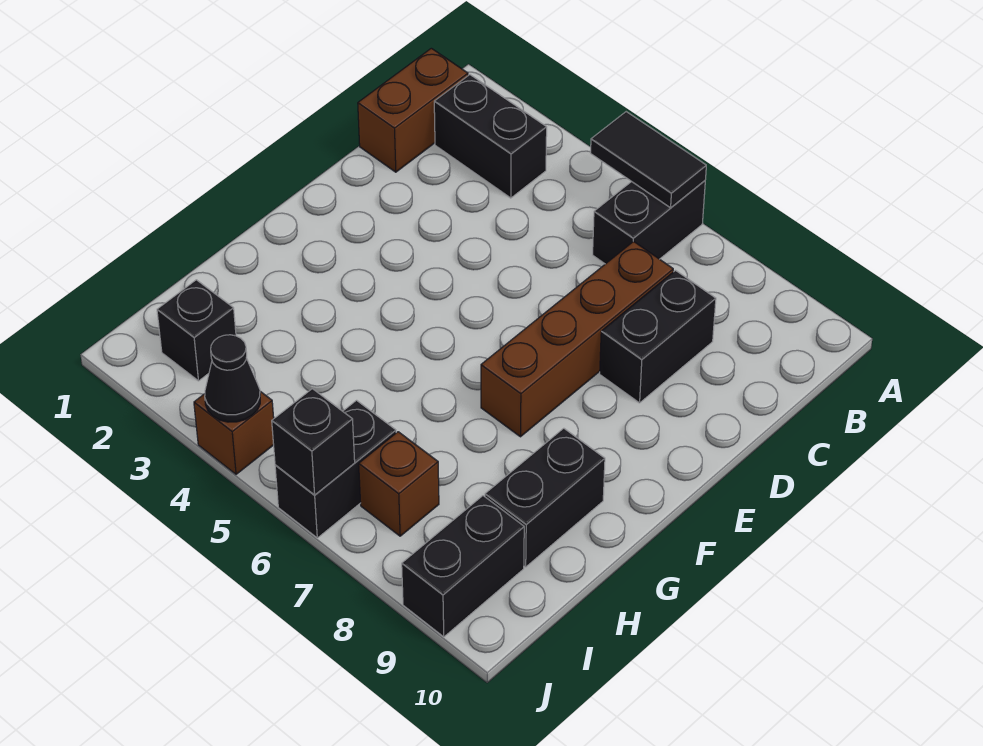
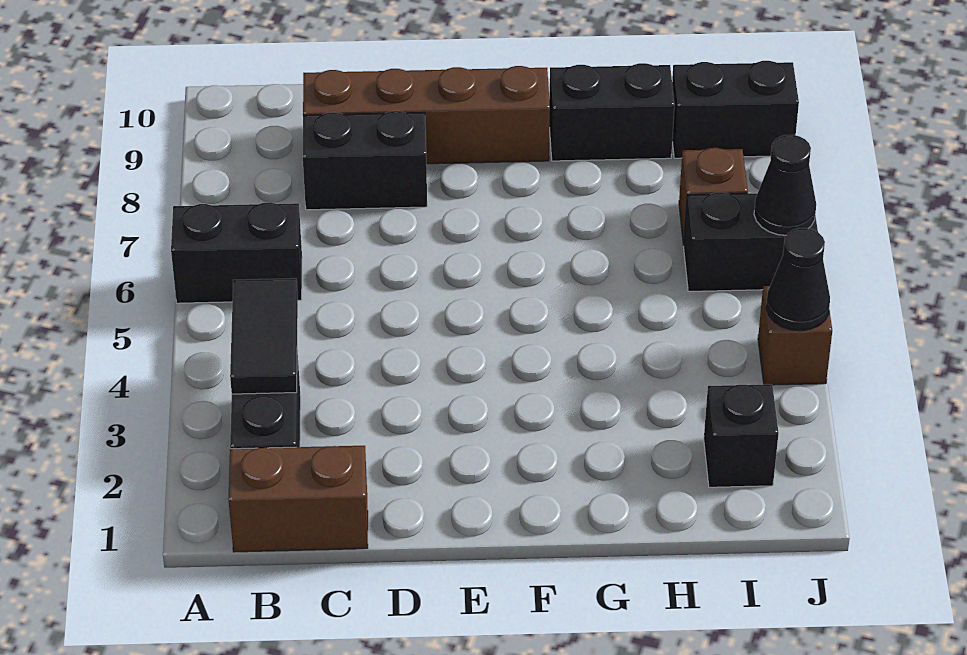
black 1x2 tile [591,112,706,208] -> black 1x2 tile moved to [230,278,298,394]
brown 1x4 brick [481,241,673,437] -> brown 1x4 brick moved to [303,66,550,164]
black 1x1 brick [272,389,355,495] -> black 1x1 cone [754,135,816,235]

